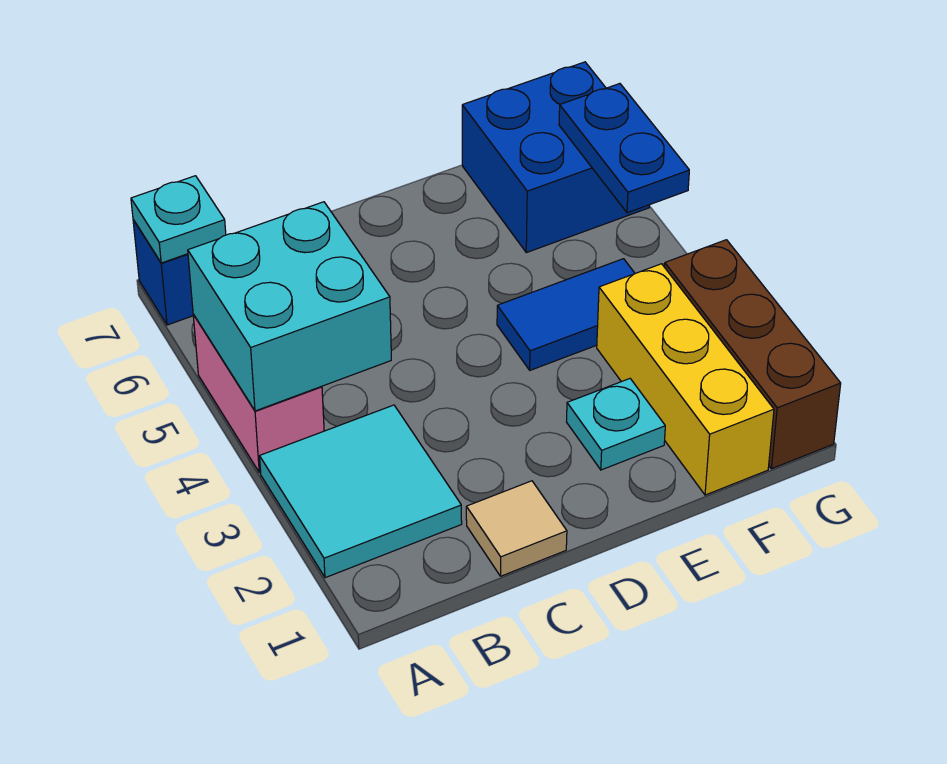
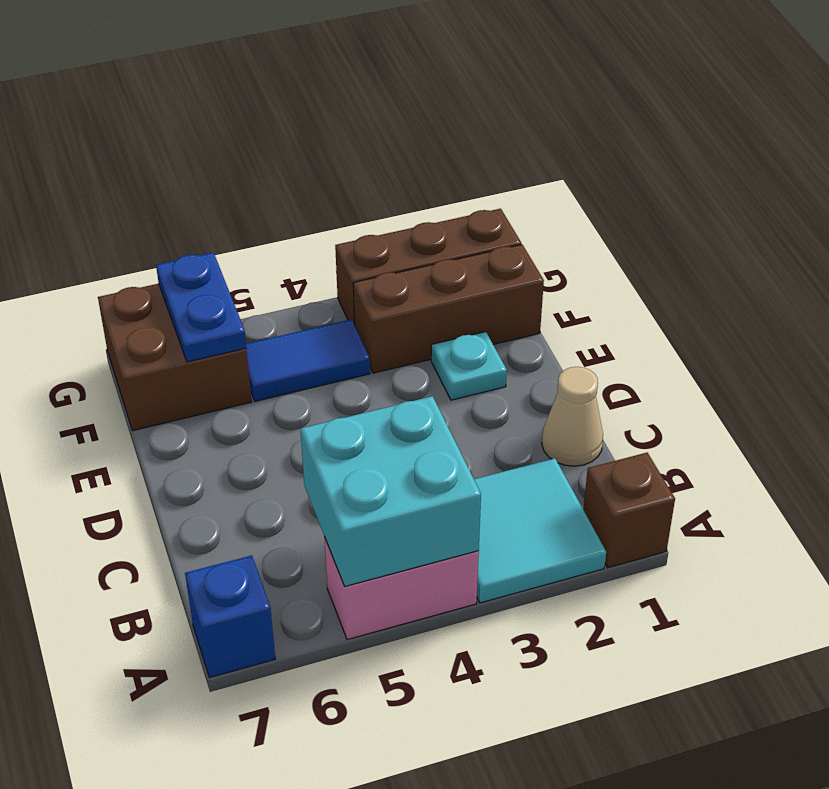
none -> brown 1x1 brick [583,453,675,568]
cyan 1x1 plate [131,176,226,263] -> none
tan 1x1 tile [466,481,567,576] -> tan 1x1 cone [542,367,603,466]
blue 1x2 tile [497,259,635,370] -> blue 1x2 tile turned to [246,319,370,401]
yellow 1x3 brick [597,264,774,495] -> brown 1x3 brick [353,244,544,373]
blue 2x2 brick [462,62,649,253] -> brown 2x2 brick [98,284,252,430]
blue 1x2 plate [559,84,689,213] -> blue 1x2 plate turned to [156,253,246,362]

